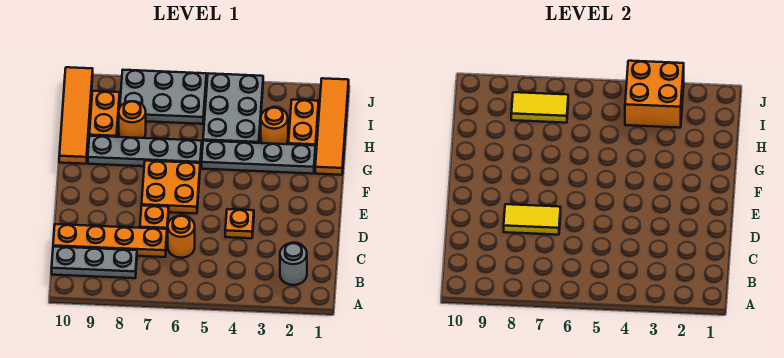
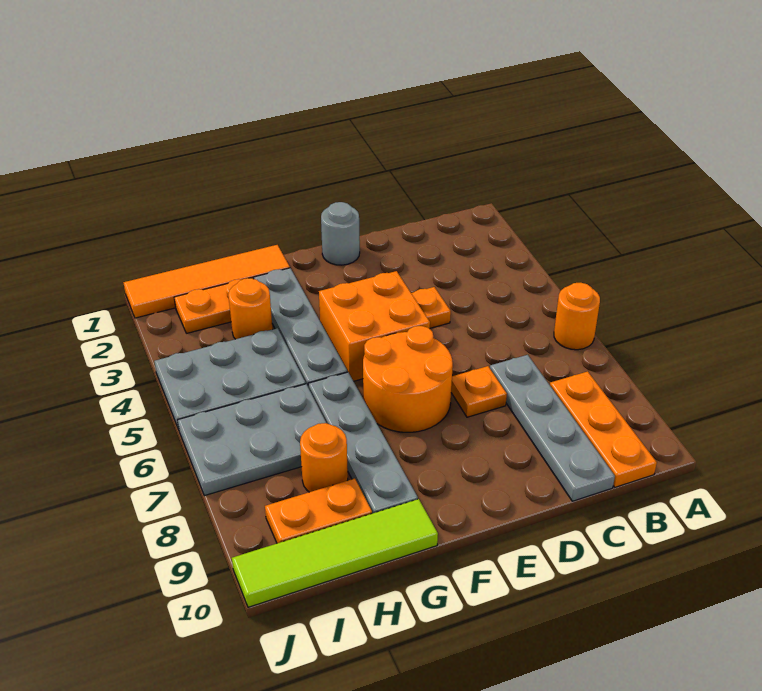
grey 1x1 round brick [280,243,307,285] -> grey 1x1 round brick moved to [321,202,360,265]
grey 1x3 plate [52,247,137,278] -> orange 1x3 plate [550,371,657,487]
orange 1x1 round brick [168,216,195,258] -> orange 1x1 round brick moved to [554,283,600,350]
orange 1x4 plate [53,224,167,257] -> grey 1x4 plate [490,355,615,501]
yellow 1x2 tile [504,204,561,235] -> none
orange 2x2 plate [142,161,200,214] -> orange 2x2 round brick [363,326,453,432]
orange 1x4 tile [59,67,93,164] -> lime 1x4 tile [232,499,438,607]
orange 2x2 brick [625,61,684,128] -> orange 2x2 brick moved to [319,271,430,381]
grey 2x3 plate [120,70,206,124] -> grey 2x3 plate turned to [178,384,326,496]
yellow 1x2 tile [511,92,568,123] -> none

